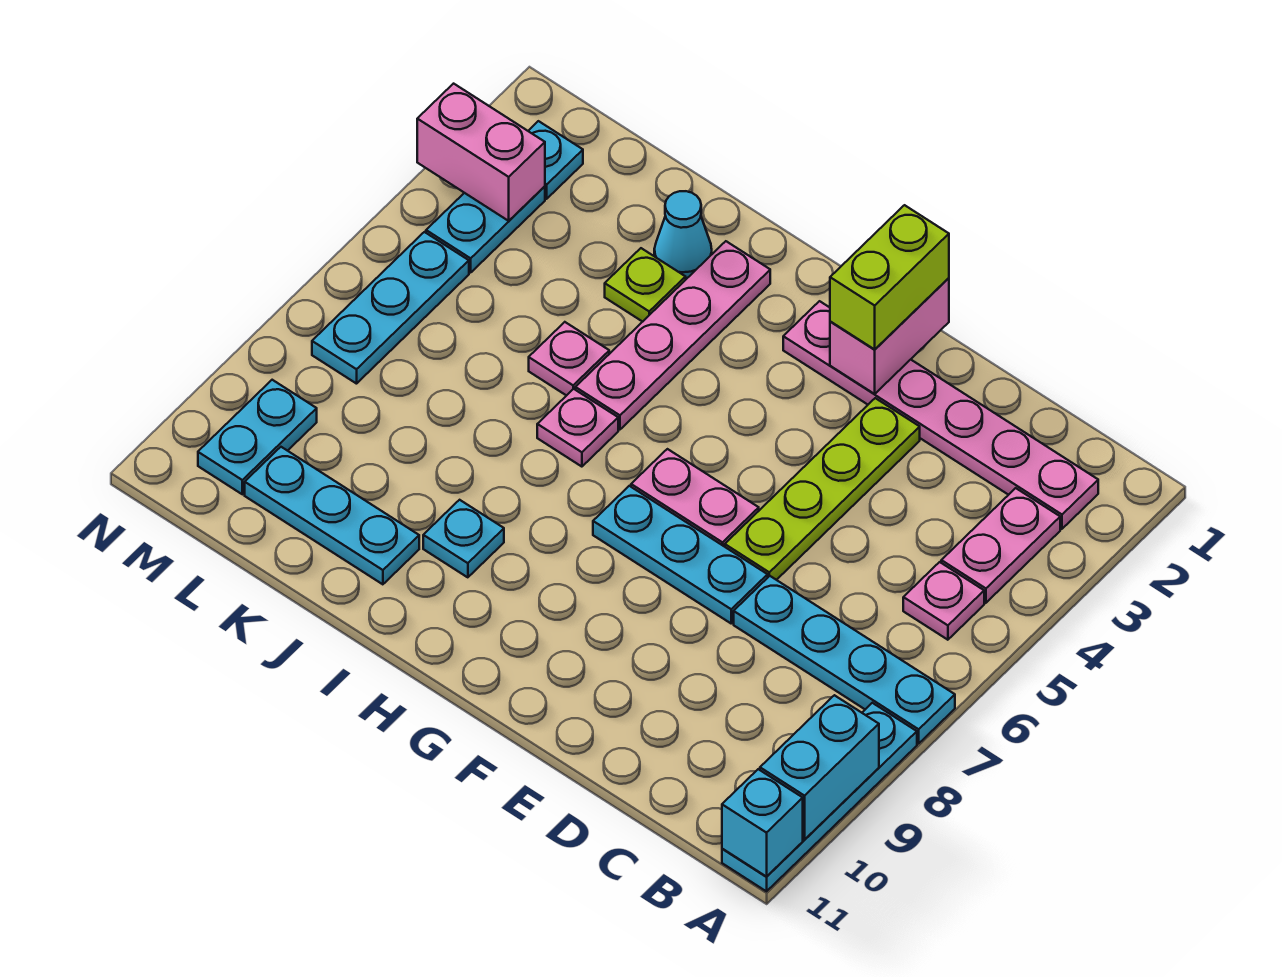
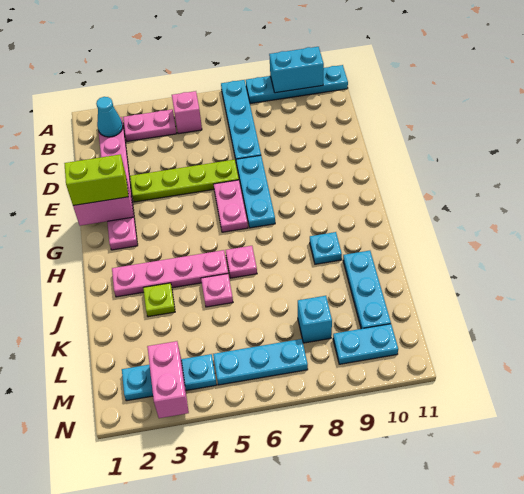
cyan 1x1 brick [722,769,803,877] -> cyan 1x1 brick moved to [298,296,332,343]
pink 1x1 plate [903,562,984,640] -> pink 1x1 brick [172,91,202,134]
cyan 1x1 cone [654,191,712,279] -> cyan 1x1 cone moved to [96,97,123,137]

